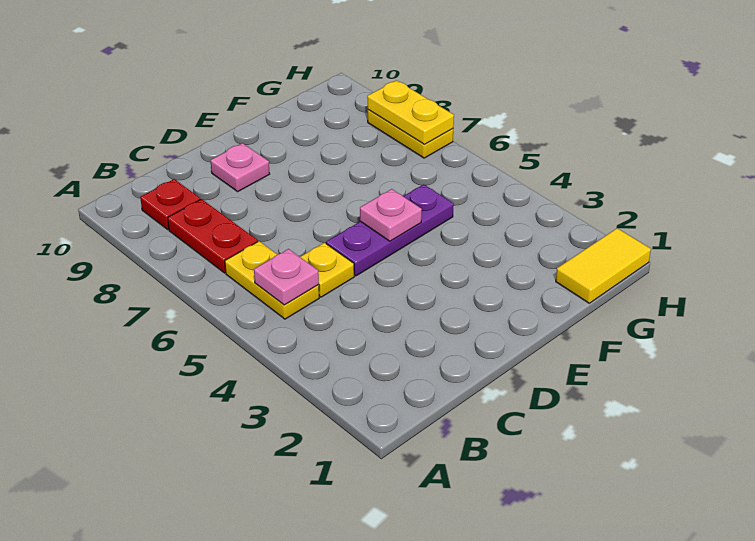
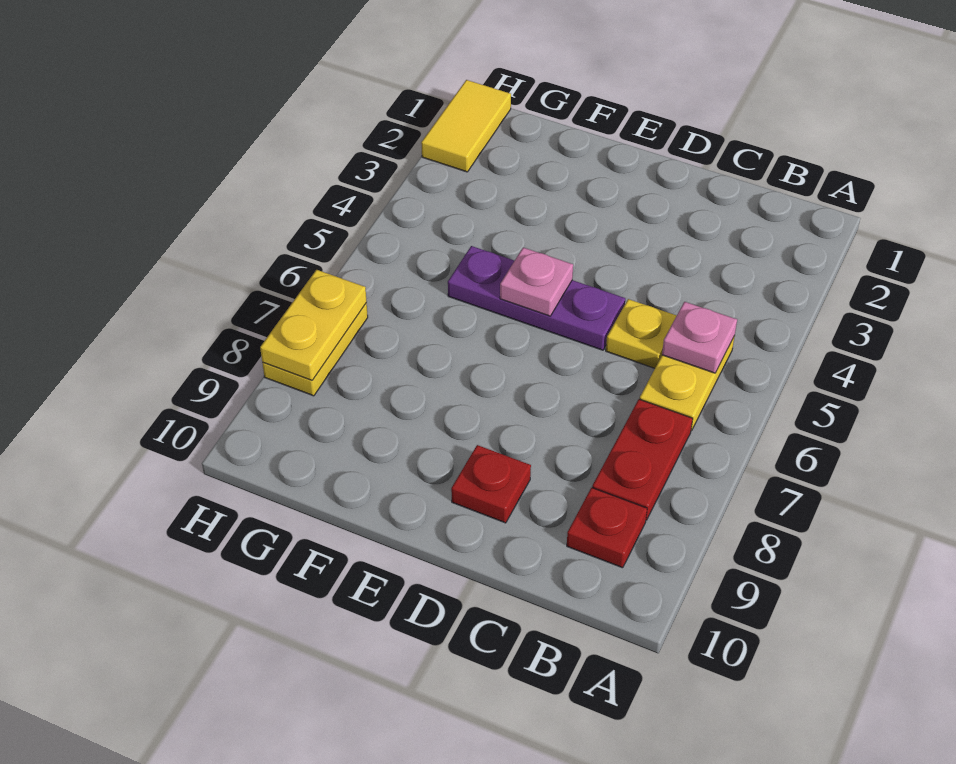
pink 1x1 plate [211,143,270,192] -> red 1x1 plate [451,445,531,523]
yellow 1x2 tile [556,228,651,303] -> yellow 1x2 tile turned to [421,80,511,172]

